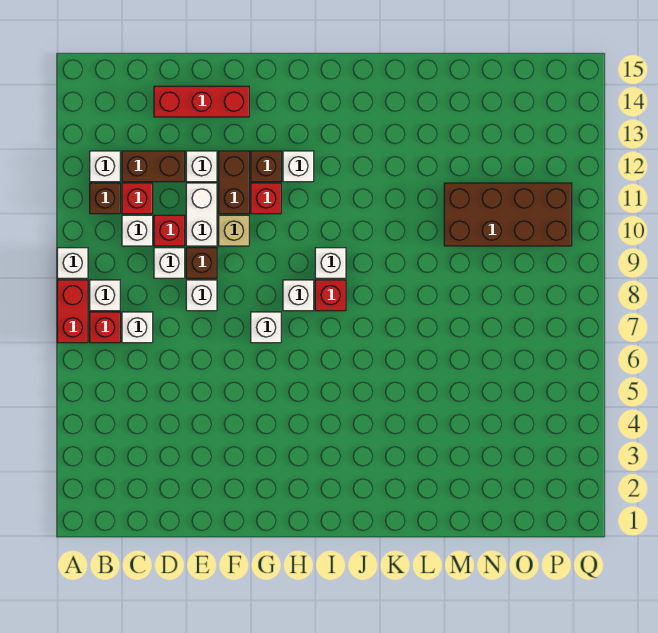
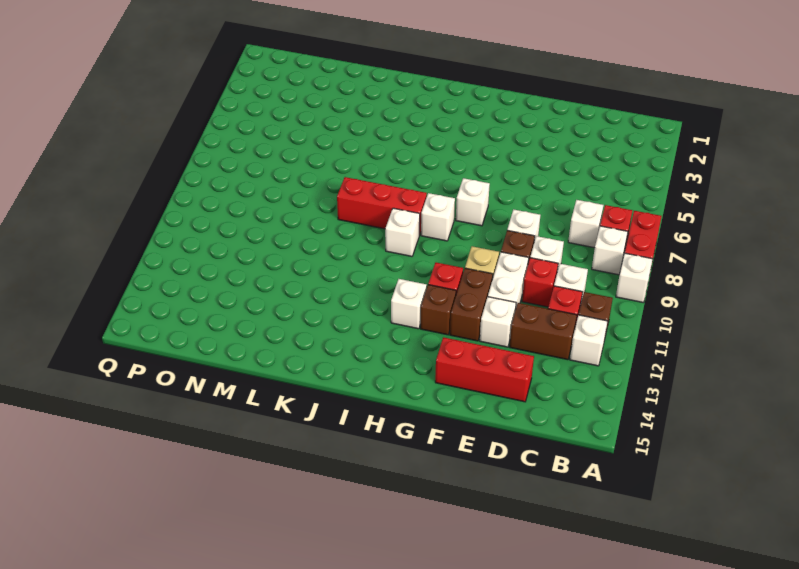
red 1x1 brick [315,280,346,311] -> red 1x3 brick [337,177,427,235]
brown 2x4 brick [444,183,572,246] -> none

